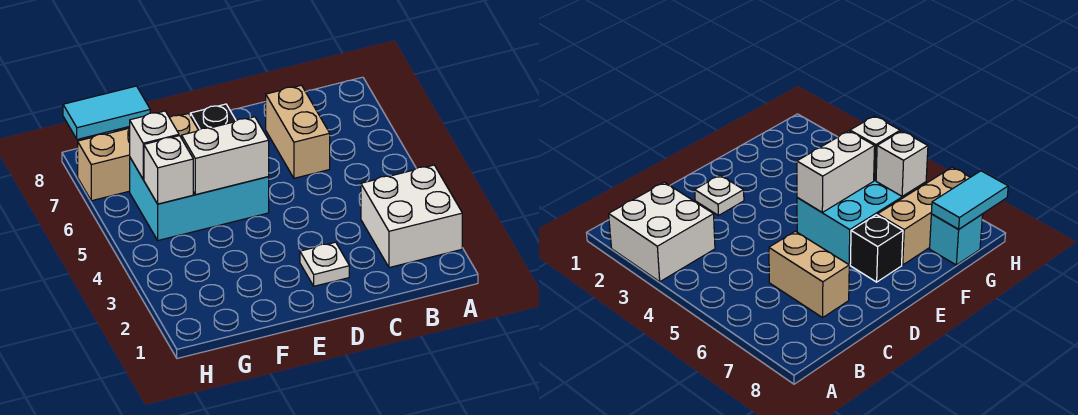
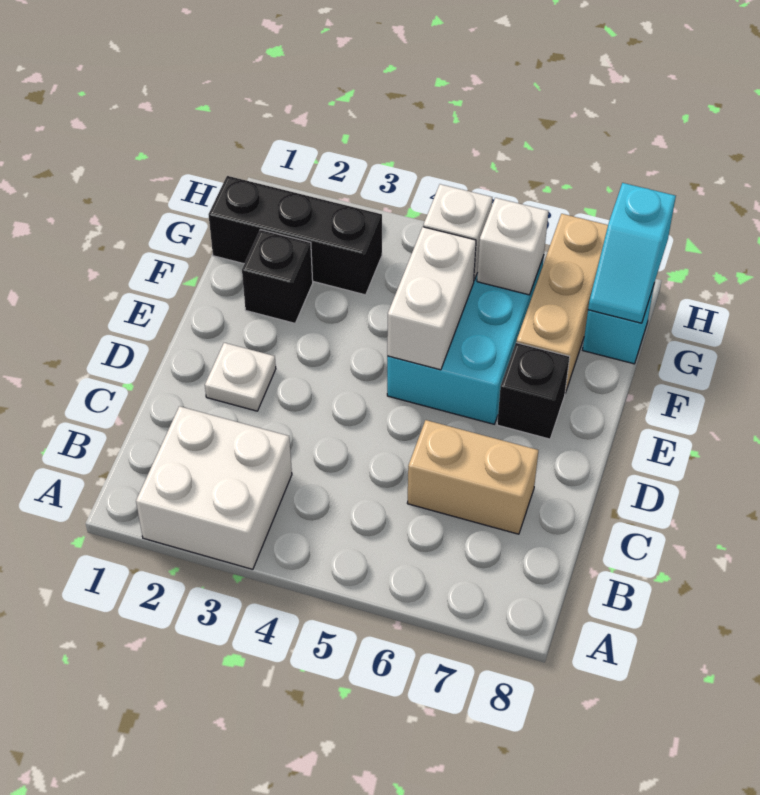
none -> black 1x1 brick [242,230,313,323]
none -> black 1x3 brick [209,176,382,295]
cyan 1x2 tile [63,86,150,139] -> cyan 1x2 slope [588,183,676,323]

